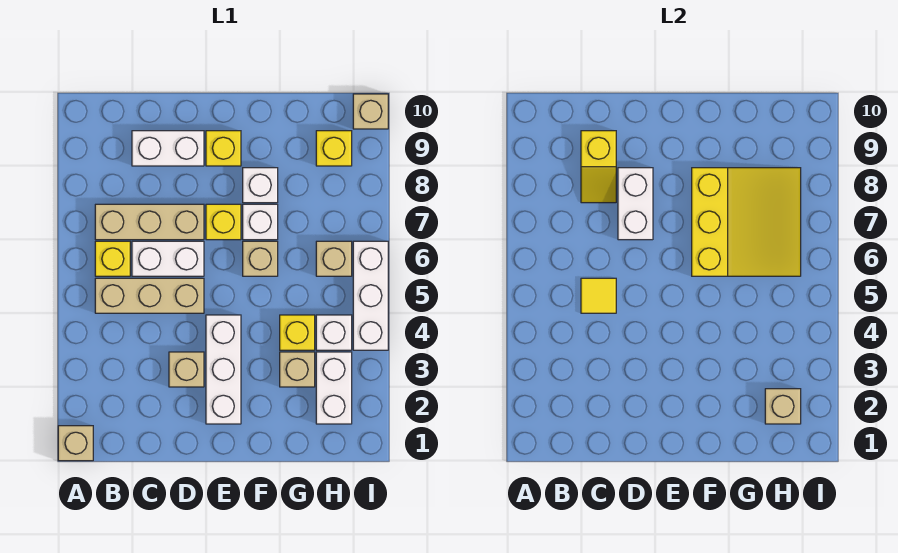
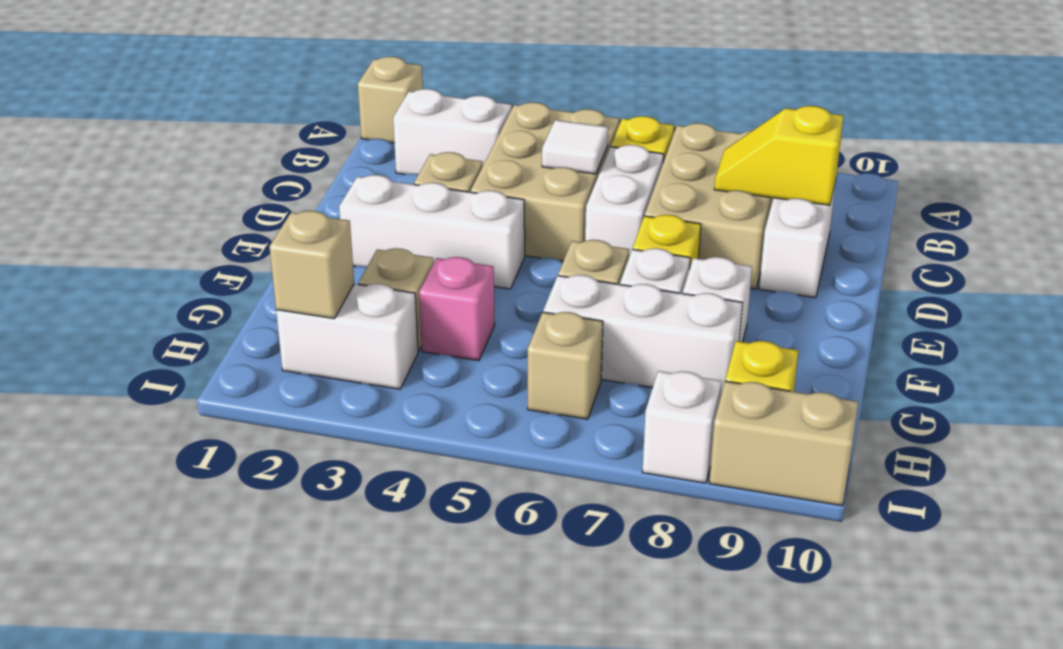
tan 1x3 brick [95,278,204,313] -> tan 2x3 brick [471,102,619,261]
tan 1x3 brick [95,204,204,240] -> tan 2x3 brick [645,123,773,289]
yellow 1x1 tile [581,278,616,313] -> white 1x1 tile [542,120,608,174]
white 1x2 brick [618,168,653,240] -> white 1x2 brick moved to [393,89,512,174]
yellow 1x1 brick [206,131,241,166] -> none
yellow 3x3 slope [692,168,801,276] -> none
yellow 1x1 brick [280,315,315,350] -> pink 1x1 brick [419,257,495,361]
white 1x1 brick [316,315,352,350] -> white 1x1 brick moved to [642,371,722,483]
white 1x3 brick [353,241,388,350] -> white 1x3 brick moved to [543,275,742,398]
tan 1x1 brick [353,94,388,129] -> tan 1x2 brick [709,381,858,506]

